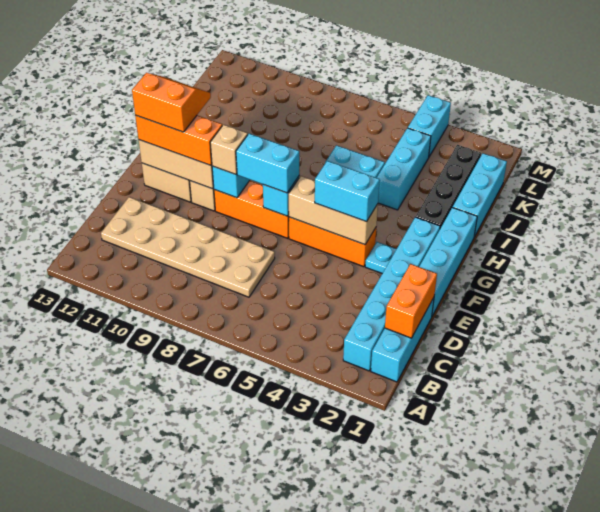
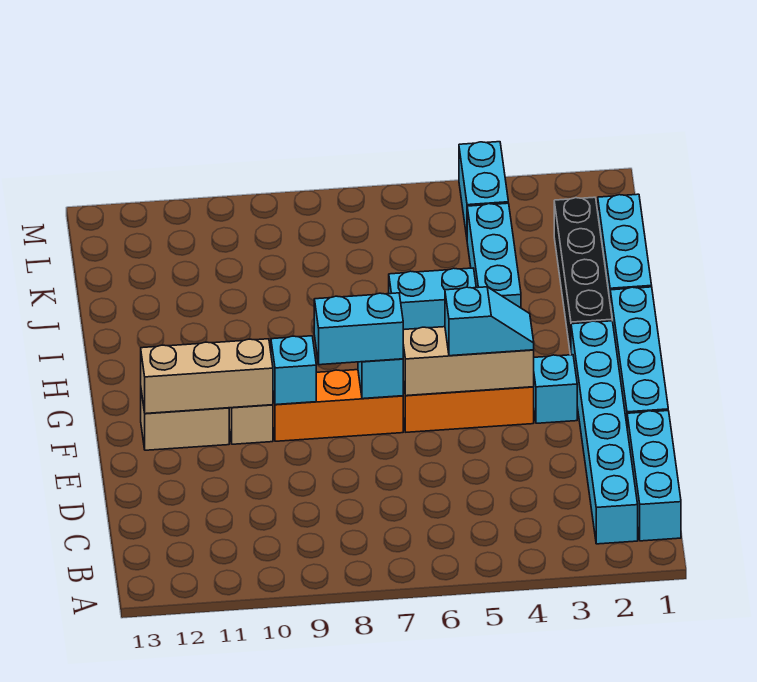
orange 1x2 brick [385,264,437,338] -> none
tan 2x6 plate [101,197,275,297] -> none
cyan 1x1 plate [365,242,396,273] -> cyan 1x1 brick [534,355,577,423]
cyan 1x2 brick [315,161,380,222] -> cyan 1x2 slope [445,287,534,356]
tan 1x1 brick [210,125,248,174] -> none
orange 1x3 brick [135,115,222,165] -> none
orange 2x2 slope [132,73,211,132] -> none

